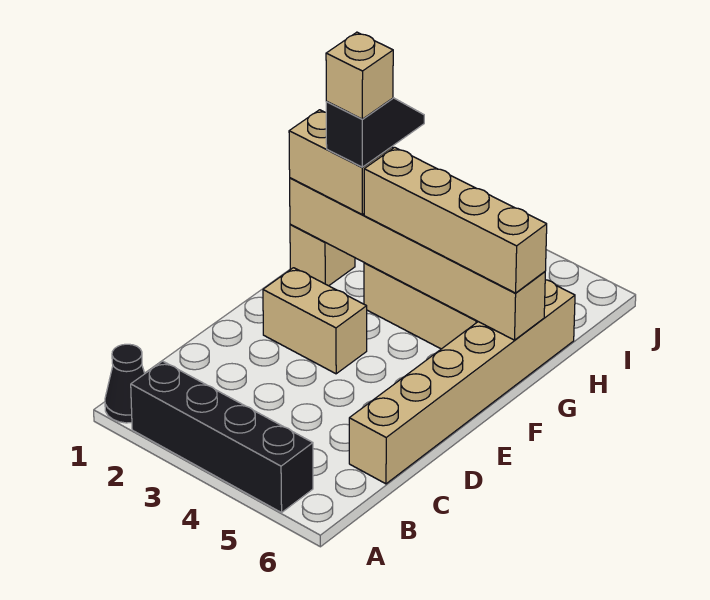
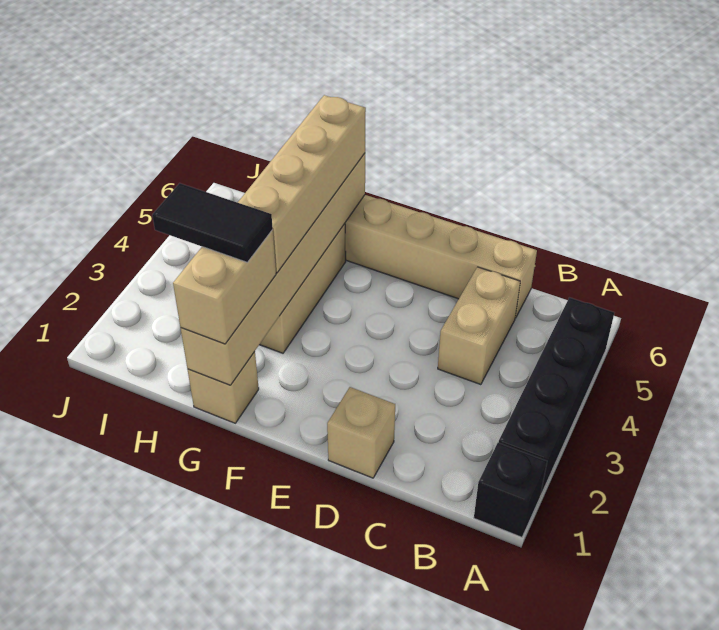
black 1x1 cone [105,344,145,423] -> black 1x1 brick [474,443,547,537]
tan 1x2 brick [263,268,367,374] -> tan 1x2 brick moved to [438,267,520,385]
black 1x2 slope [326,98,424,167] -> black 1x2 tile [152,183,273,262]
tan 1x1 brick [326,32,393,119] -> tan 1x1 brick moved to [327,387,395,478]

